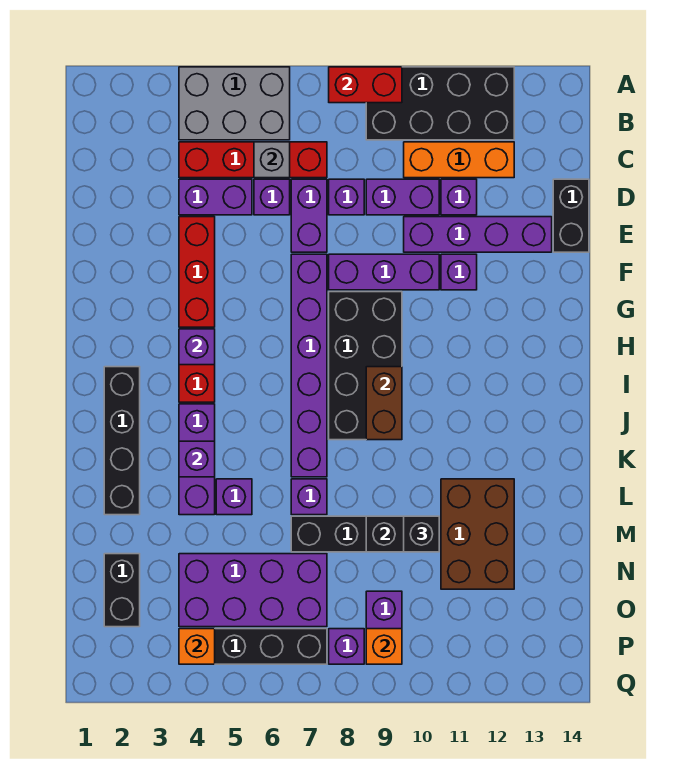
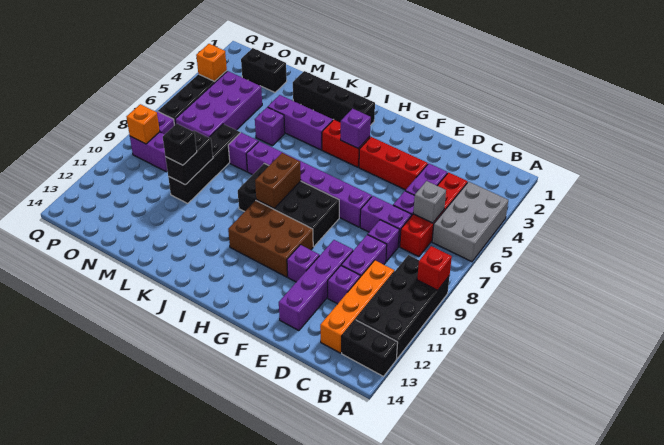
red 1x2 brick [329,67,402,103] -> red 1x1 brick [417,246,452,290]
orange 1x3 brick [404,142,514,178] -> orange 1x4 brick [320,260,394,353]
black 1x2 brick [553,179,589,252] -> black 1x2 brick moved to [342,320,398,376]
purple 1x3 brick [329,254,439,290] -> none
brown 1x2 brick [366,367,402,440] -> brown 1x2 brick turned to [255,153,301,209]
purple 1x1 brick [179,441,215,477] -> none
brown 2x3 brick [441,479,514,589] -> brown 2x3 brick moved to [228,201,313,277]

